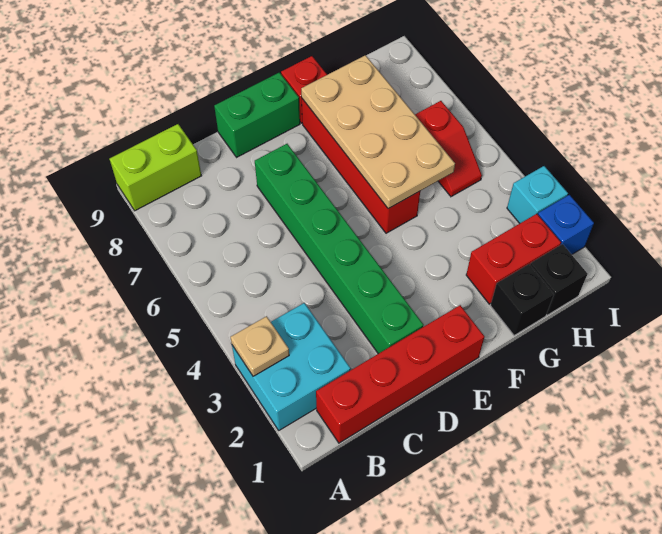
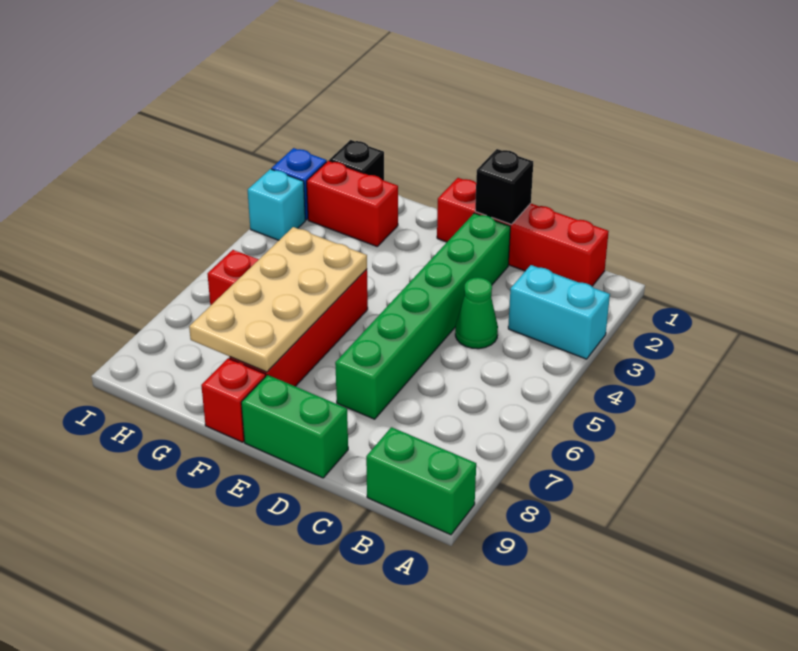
cyan 2x2 brick [232,303,351,430] -> cyan 1x2 brick [508,265,610,359]
tan 1x1 plate [231,316,289,376] -> none
lime 1x2 brick [110,124,201,211] -> green 1x2 brick [366,427,476,535]
none -> green 1x1 cone [455,277,498,349]
black 1x1 brick [491,264,554,335] -> black 1x1 brick moved to [475,149,533,224]

